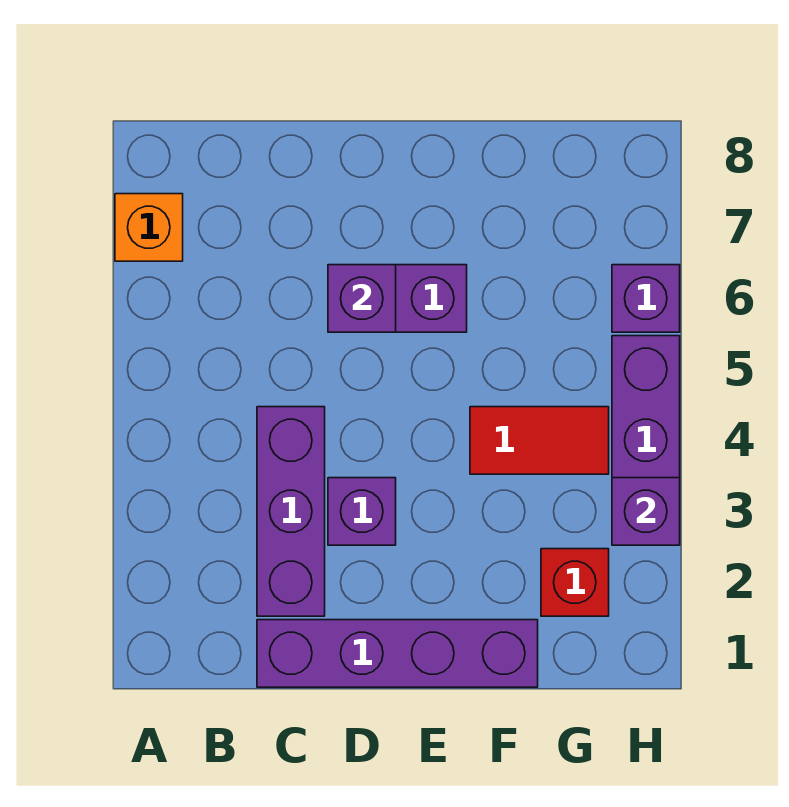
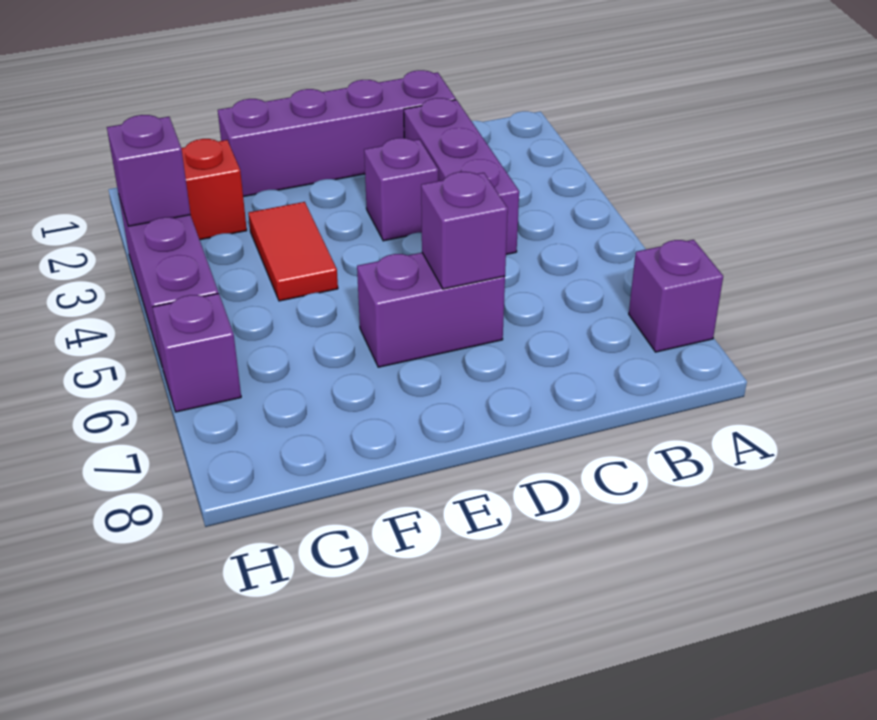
orange 1x1 brick [115,194,183,261] -> purple 1x1 brick [629,240,723,352]
red 1x2 tile [470,407,609,474] -> red 1x2 tile turned to [248,202,338,301]

